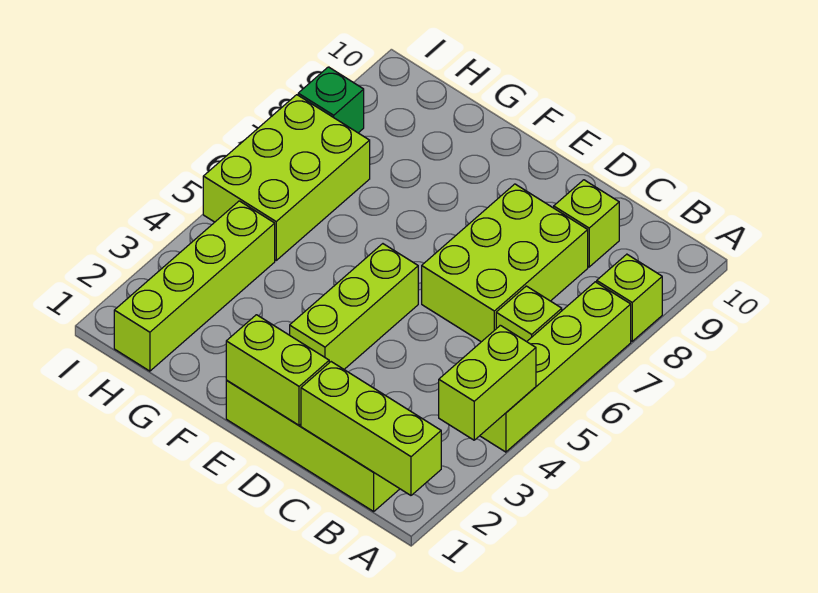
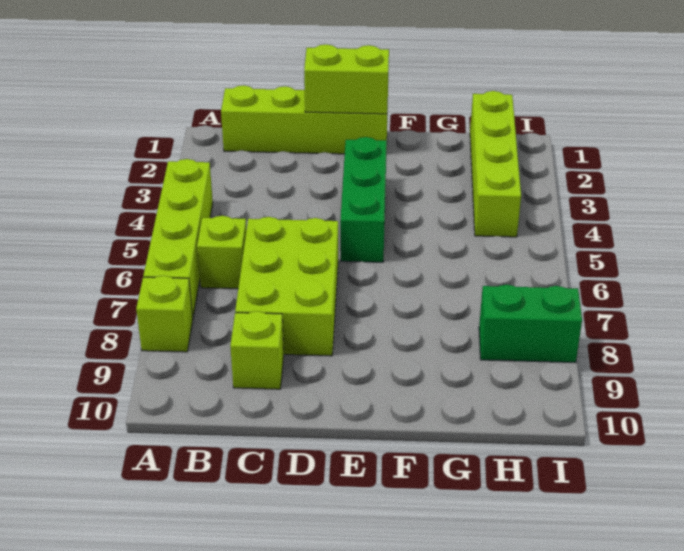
lime 1x3 brick [301,362,441,495] -> none
lime 1x2 brick [439,325,536,440] -> none
lime 1x3 brick [290,244,418,369] -> green 1x3 brick [340,137,387,262]
lime 2x3 brick [203,95,370,260] -> none
green 1x1 brick [298,67,364,133] -> green 1x2 brick [479,285,582,363]

